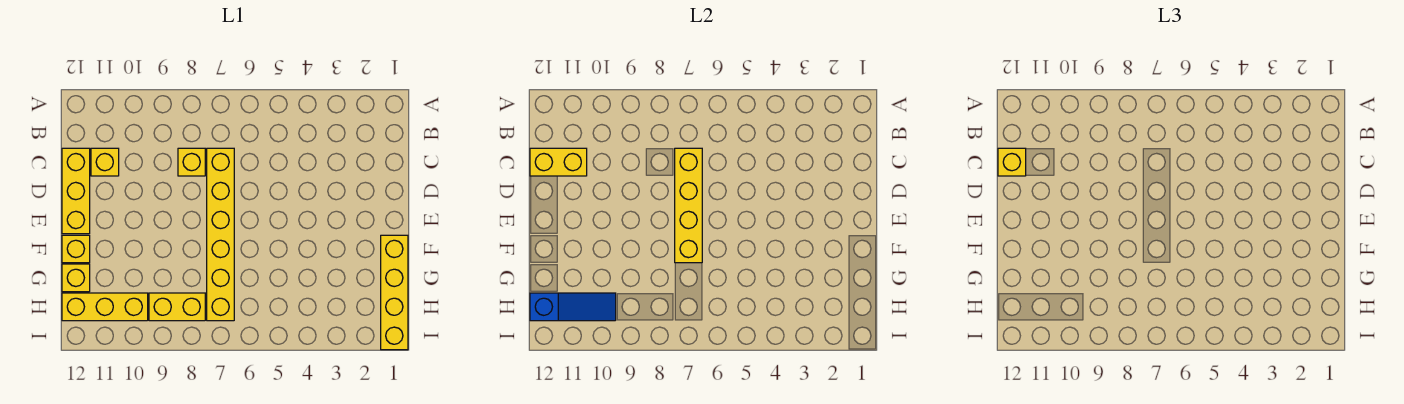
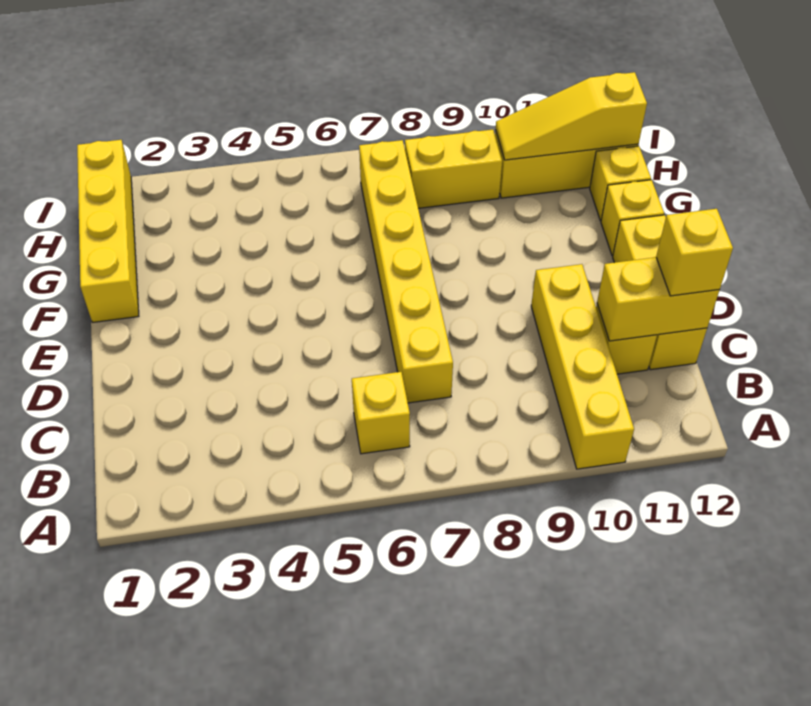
yellow 1x4 brick [675,148,702,263] -> yellow 1x4 brick moved to [531,264,634,469]
yellow 1x1 brick [178,148,205,176] -> yellow 1x1 brick moved to [352,372,410,454]
blue 1x3 slope [530,293,616,321] -> yellow 1x3 slope [496,72,647,160]

